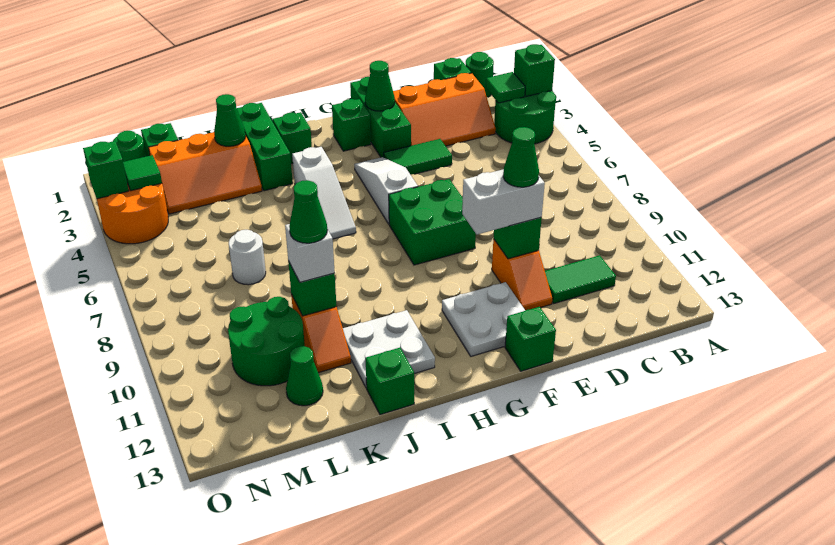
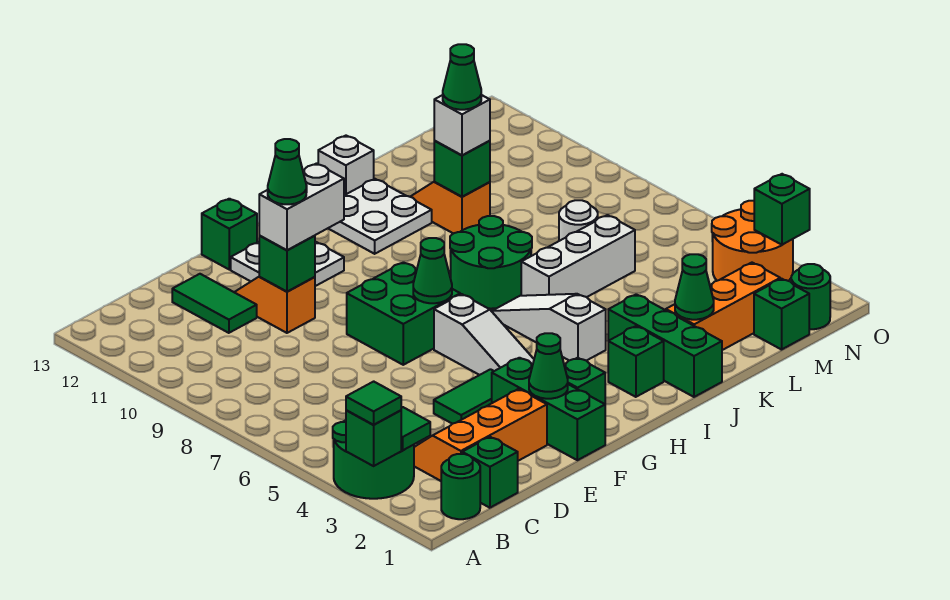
green 1x2 tile [545,255,616,303] -> green 1x2 tile turned to [172,274,257,333]
none -> white 1x3 brick [521,215,635,297]
green 1x1 brick [366,348,414,415] -> white 1x1 brick [318,136,374,195]
green 2x2 round brick [228,297,305,386] -> green 2x2 round brick moved to [450,216,532,309]
green 1x1 cone [286,346,323,406] -> green 1x1 cone moved to [413,238,452,303]
green 1x1 tile [123,155,162,191] -> green 1x1 tile moved to [346,381,401,425]

